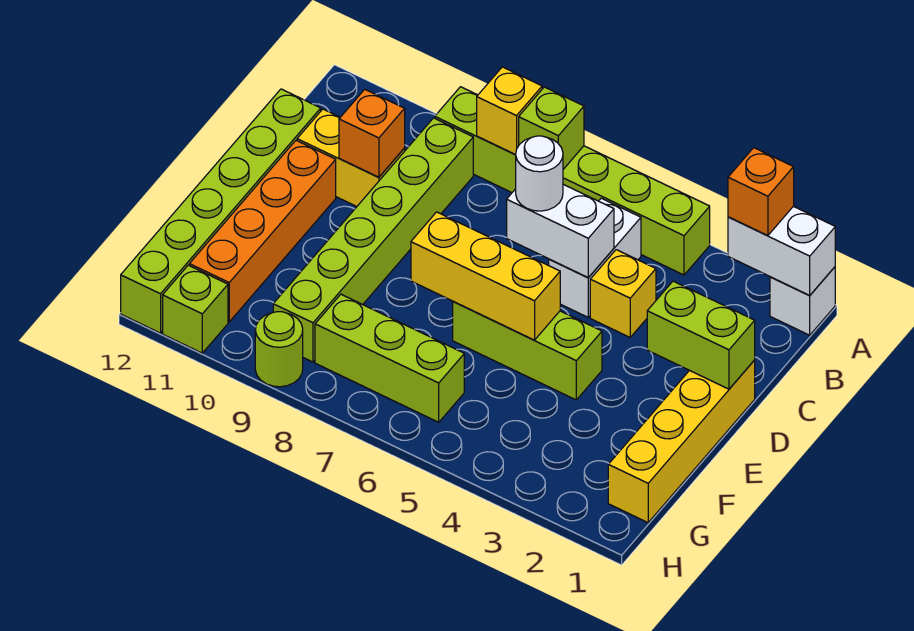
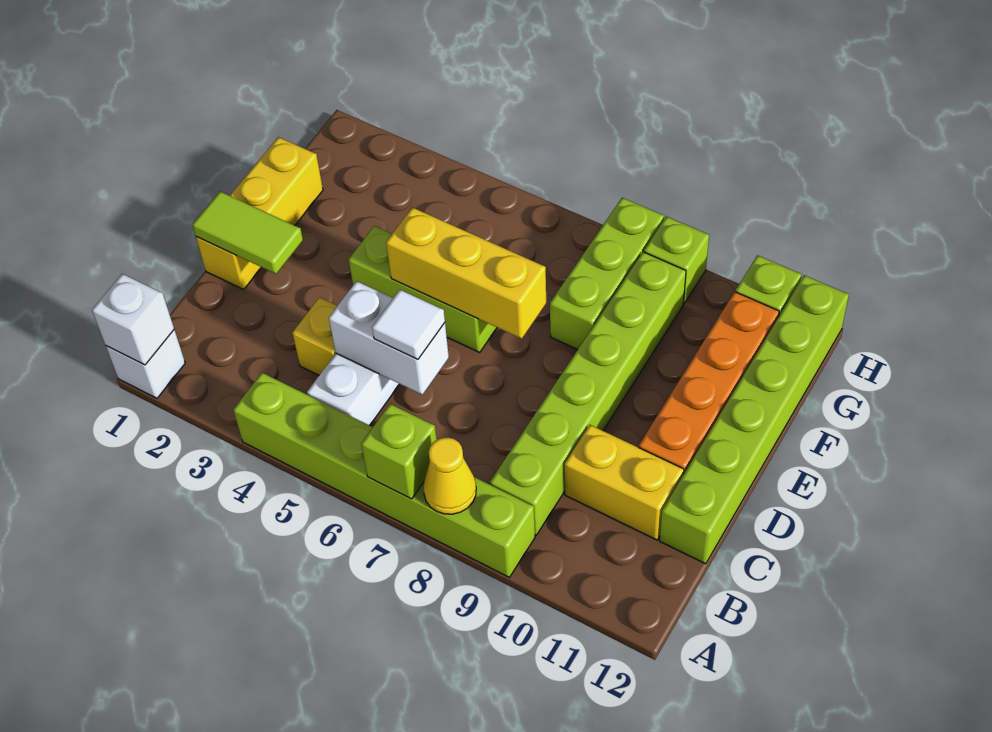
white 1x2 brick [728,206,835,296] -> white 1x1 brick [92,274,174,365]
orange 1x1 brick [728,148,794,236] -> none
yellow 1x1 brick [477,67,542,155] -> yellow 1x1 cone [423,438,476,514]
white 1x1 round brick [516,136,563,211] -> white 1x1 tile [372,290,445,360]
orange 1x1 brick [339,89,405,177] -> none
yellow 1x4 brick [608,360,755,523] -> yellow 1x3 brick [196,137,323,289]
lime 1x2 brick [647,281,755,389] -> lime 1x2 tile [192,192,303,274]
lime 1x3 brick [315,294,464,422] -> lime 1x3 brick turned to [550,198,664,350]
lime 1x1 round brick [255,312,303,387] -> lime 1x1 brick [644,217,709,304]

